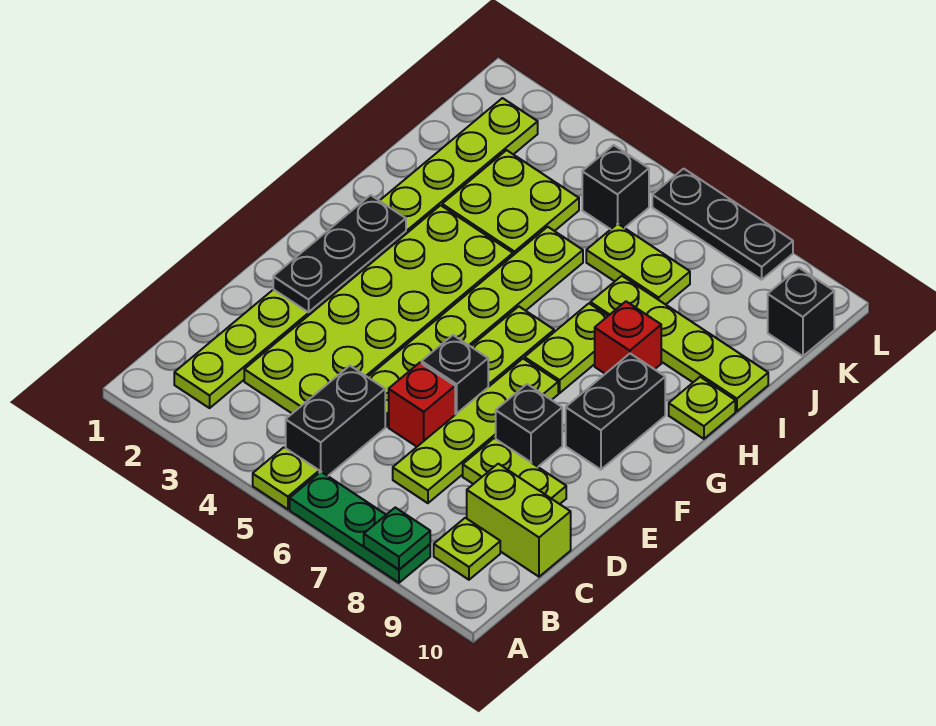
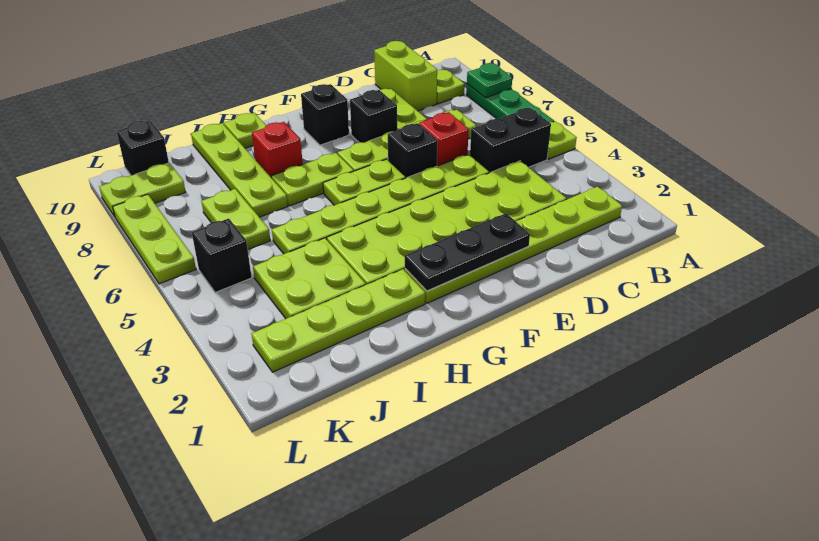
black 1x2 brick [566,354,665,469] -> black 1x1 brick [301,84,349,145]
none -> lime 1x2 plate [99,163,185,217]
black 1x3 plate [652,169,793,280] -> lime 1x3 plate [113,194,196,284]

